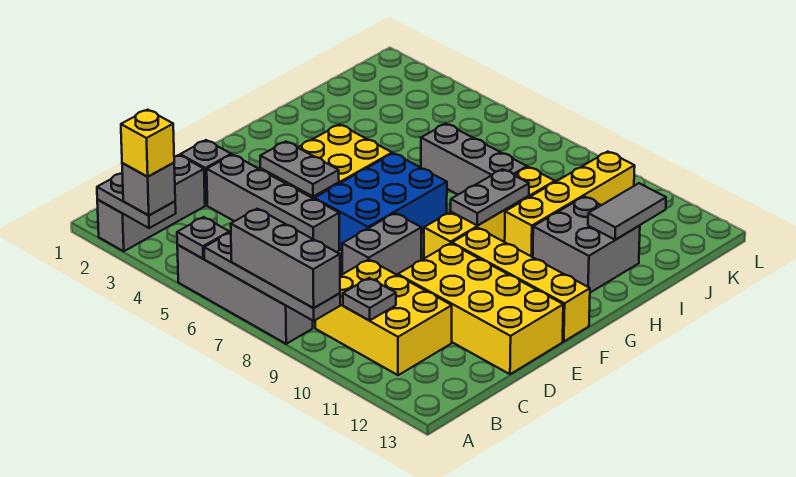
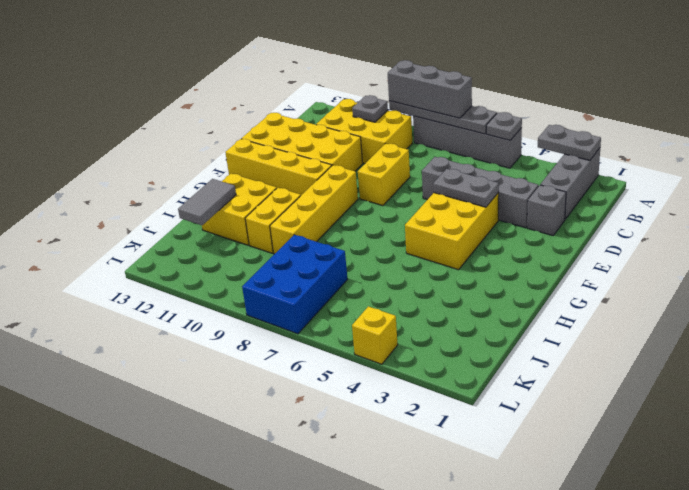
grey 1x1 brick [122,163,175,215] -> none
yellow 1x1 brick [121,110,174,177] -> yellow 1x1 brick moved to [352,306,398,364]
grey 1x2 brick [342,213,421,275] -> yellow 1x2 brick [358,144,410,206]
blue 2x3 brick [314,153,447,250] -> blue 2x3 brick moved to [242,235,348,334]
grey 1x2 plate [451,169,529,226] -> none
yellow 1x4 brick [505,152,635,257] -> yellow 1x2 brick [245,188,301,253]
grey 2x2 brick [533,196,640,293] -> yellow 2x2 brick [202,174,277,245]
grey 1x3 brick [421,124,527,195] -> none

